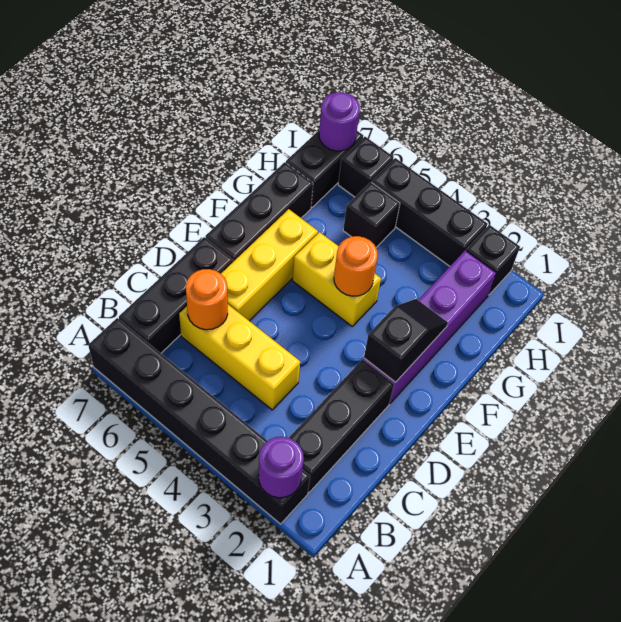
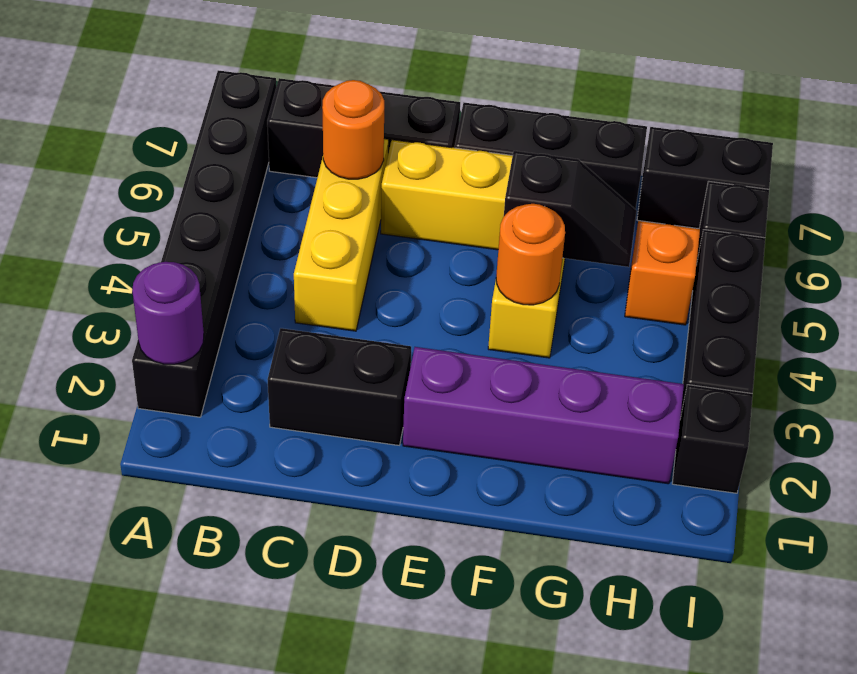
black 1x3 brick [289,359,394,492] -> black 1x2 brick [268,328,411,445]
black 1x2 slope [364,299,448,382] -> black 1x2 slope moved to [504,151,637,267]
black 1x1 brick [343,182,400,247] -> orange 1x1 brick [625,221,700,325]
purple 1x1 round brick [319,92,360,151] -> none

